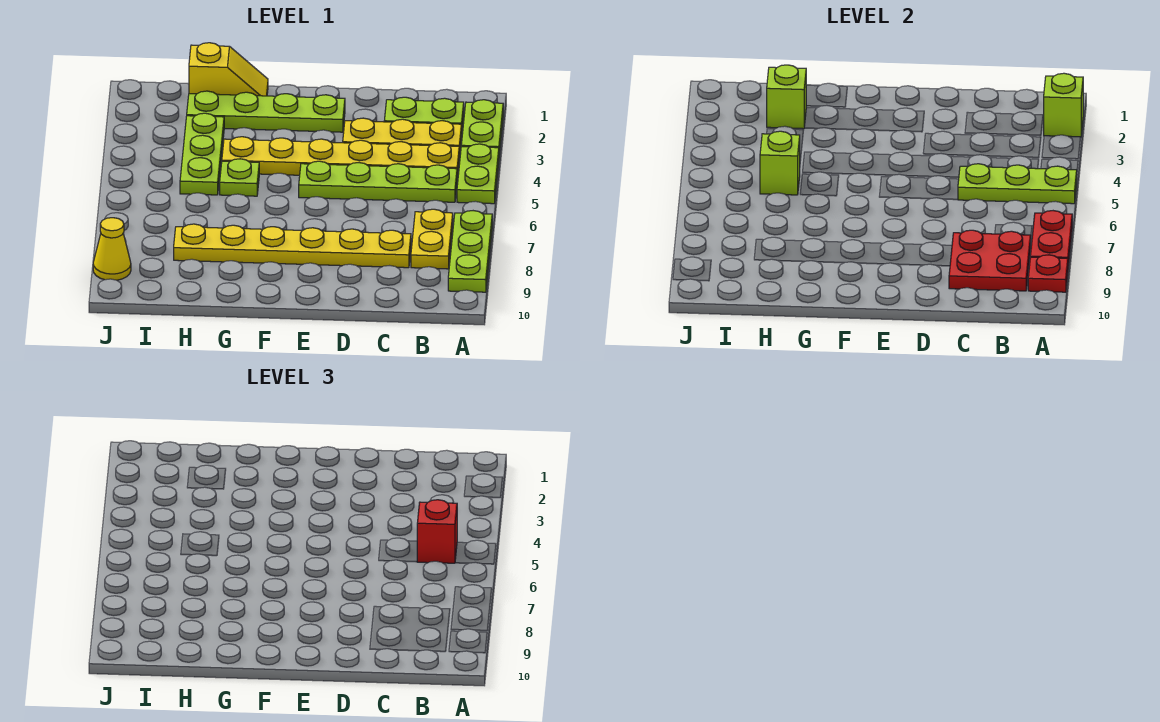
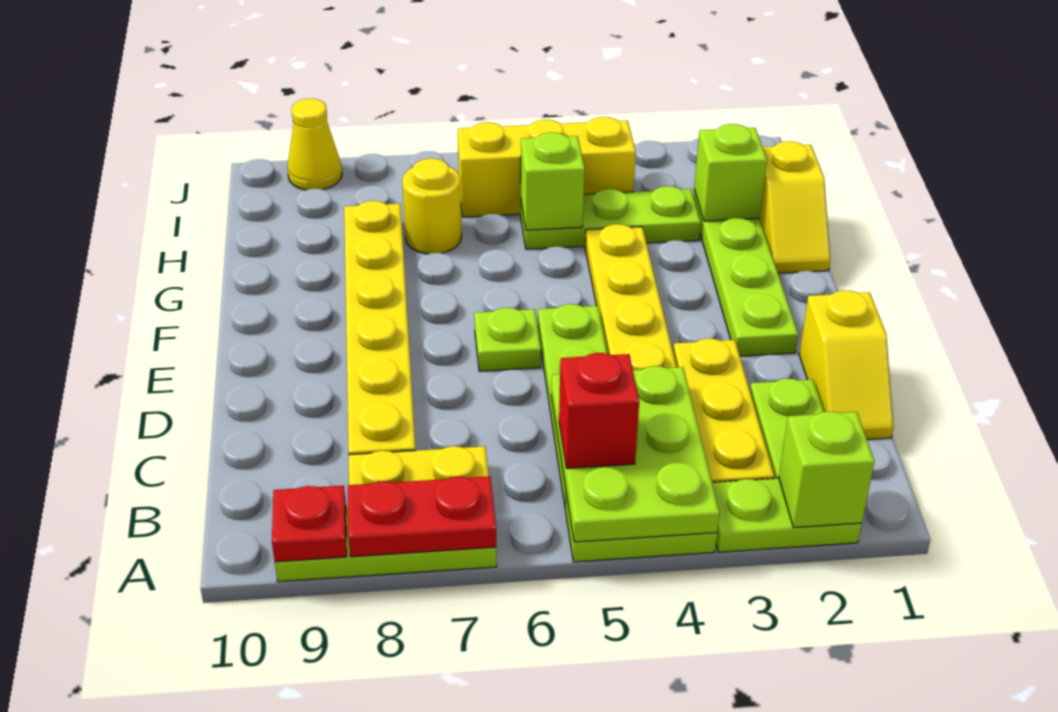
lime 1x3 plate [958,164,1077,204] -> lime 2x3 plate [551,366,720,542]
red 2x2 plate [949,230,1031,291] -> none
none -> yellow 1x2 slope [799,290,894,439]
lime 1x1 plate [220,159,259,196] -> lime 1x1 plate moved to [474,308,541,371]
none -> yellow 1x1 round brick [402,158,462,254]
none -> yellow 1x3 brick [458,117,636,217]

